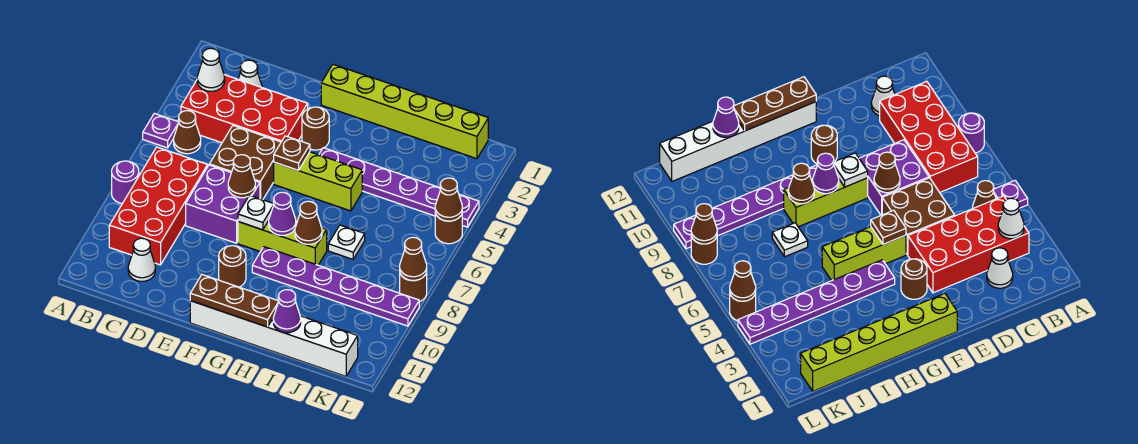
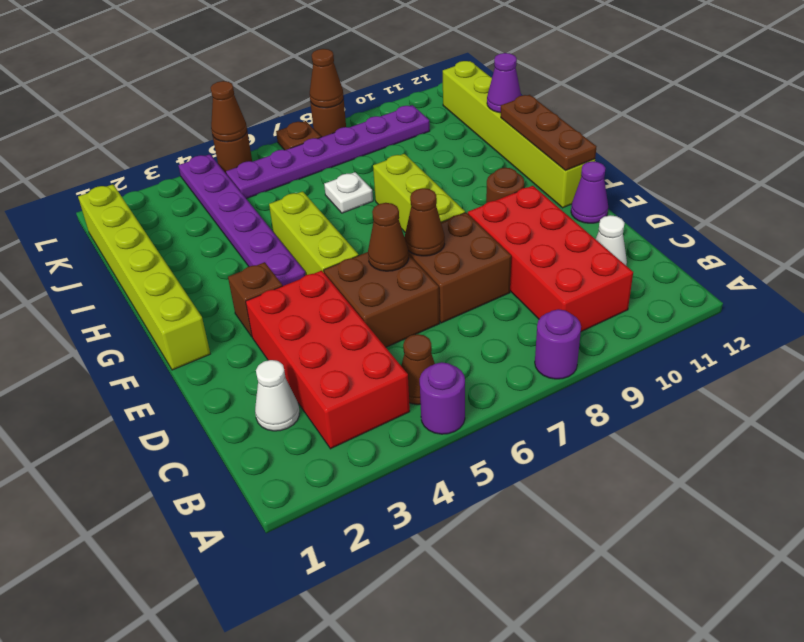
purple 1x1 plate [143,113,179,148] -> purple 1x1 round brick [420,362,465,434]
white 1x1 cone [197,48,225,91] -> none
red 2x4 brick [109,147,208,265] -> red 2x4 brick turned to [468,186,633,332]
purple 2x2 brick [186,165,260,243] -> brown 2x2 brick [408,213,511,323]
brown 1x1 round brick [302,107,329,150] -> brown 1x1 brick [228,262,282,337]
brown 1x1 plate [274,136,310,170] -> brown 1x1 plate moved to [276,121,321,150]
white 1x1 plate [238,195,274,230] -> none
white 1x6 brick [190,301,358,376] -> lime 1x6 brick [443,61,595,208]
purple 1x1 cone [269,192,296,235] -> purple 1x1 cone moved to [571,161,608,223]
purple 1x6 plate [252,247,419,326] -> purple 1x6 plate turned to [226,105,430,199]
brown 1x1 cone [295,201,322,244] -> brown 1x1 cone moved to [368,203,409,271]

